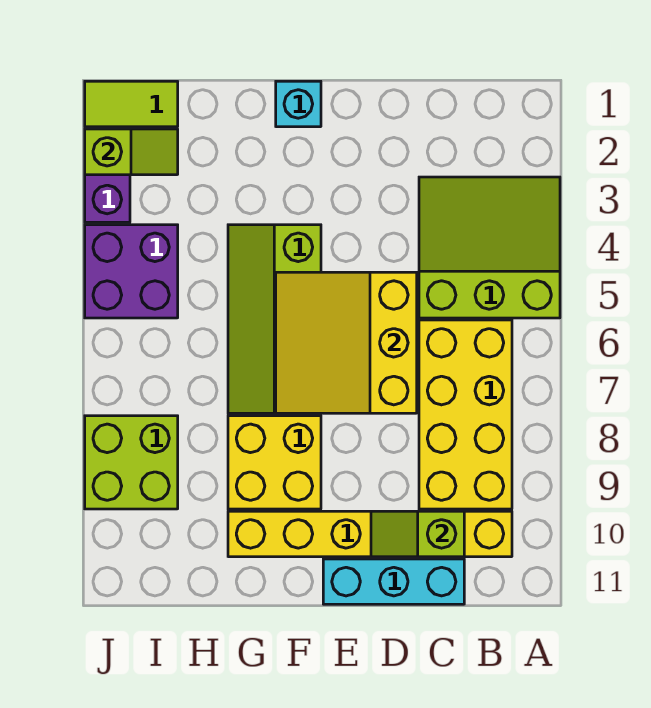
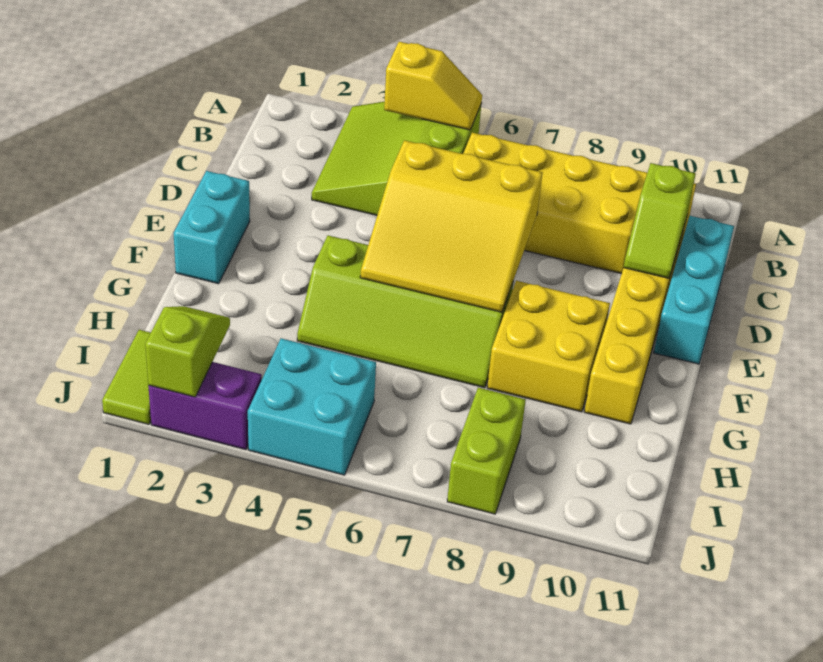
none -> yellow 1x2 slope [384,42,482,130]
cyan 1x1 brick [276,81,321,127] -> cyan 1x2 brick [174,171,250,284]
purple 2x2 brick [85,225,178,318] -> cyan 2x2 brick [248,338,376,475]
lime 2x2 brick [85,416,178,509] -> lime 1x2 brick [447,388,526,514]

